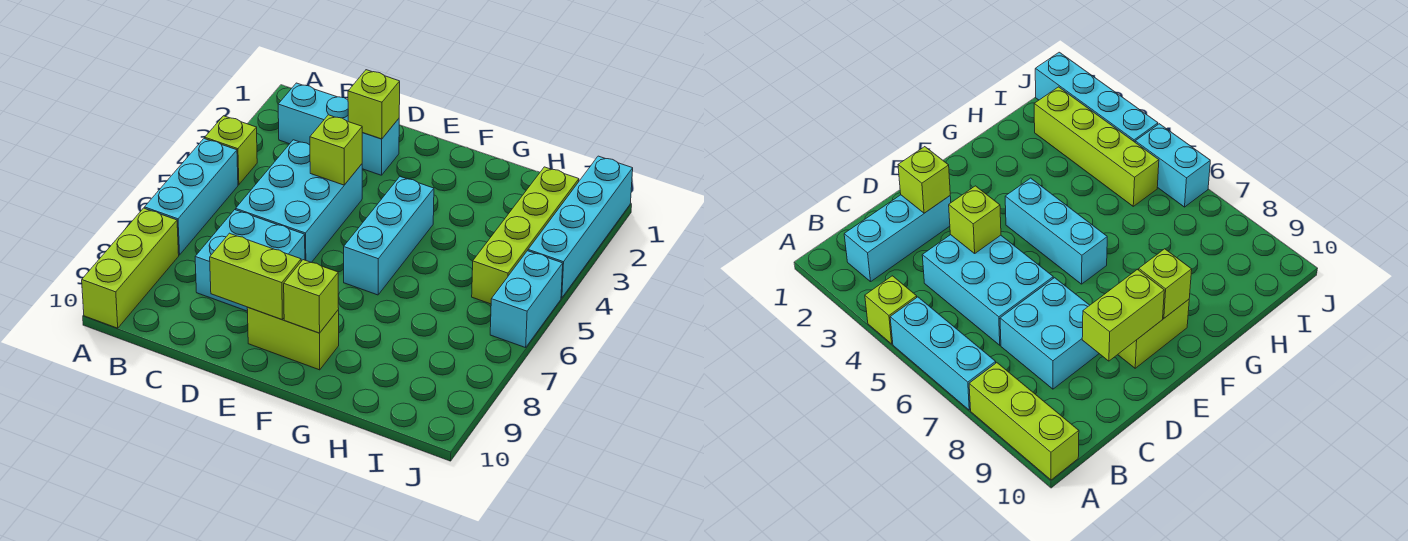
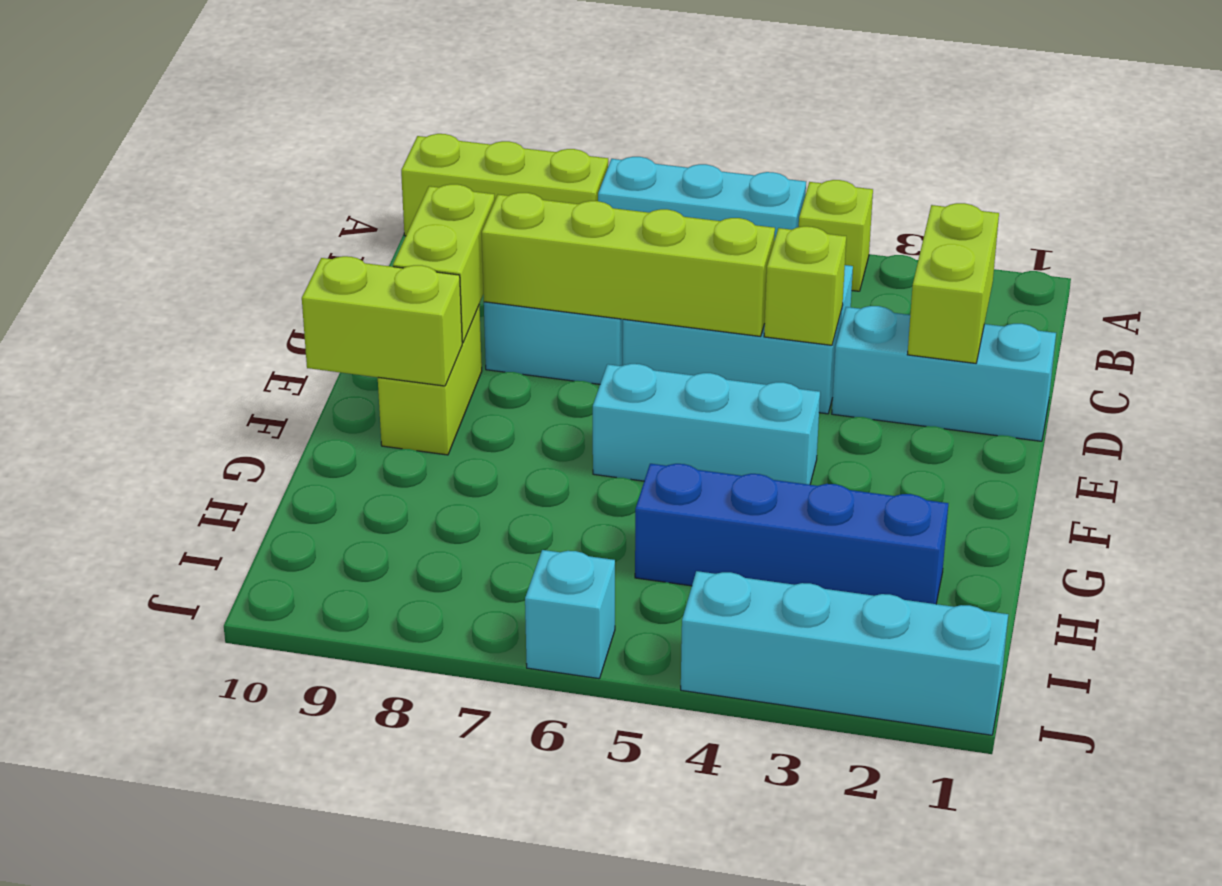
cyan 1x3 brick [278,83,399,175] -> cyan 1x3 brick turned to [832,306,1056,441]
lime 1x1 brick [348,70,400,139] -> lime 1x2 brick [907,203,999,363]
lime 1x1 brick [284,260,339,333] -> lime 1x2 brick [302,256,462,386]
none -> blue 1x4 brick [635,464,948,604]
lime 1x4 brick [472,167,579,304] -> lime 1x4 brick moved to [482,193,775,336]
cyan 1x2 brick [490,251,563,348] -> cyan 1x1 brick [525,550,615,679]

